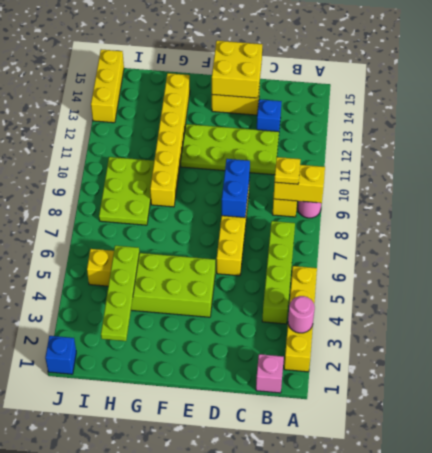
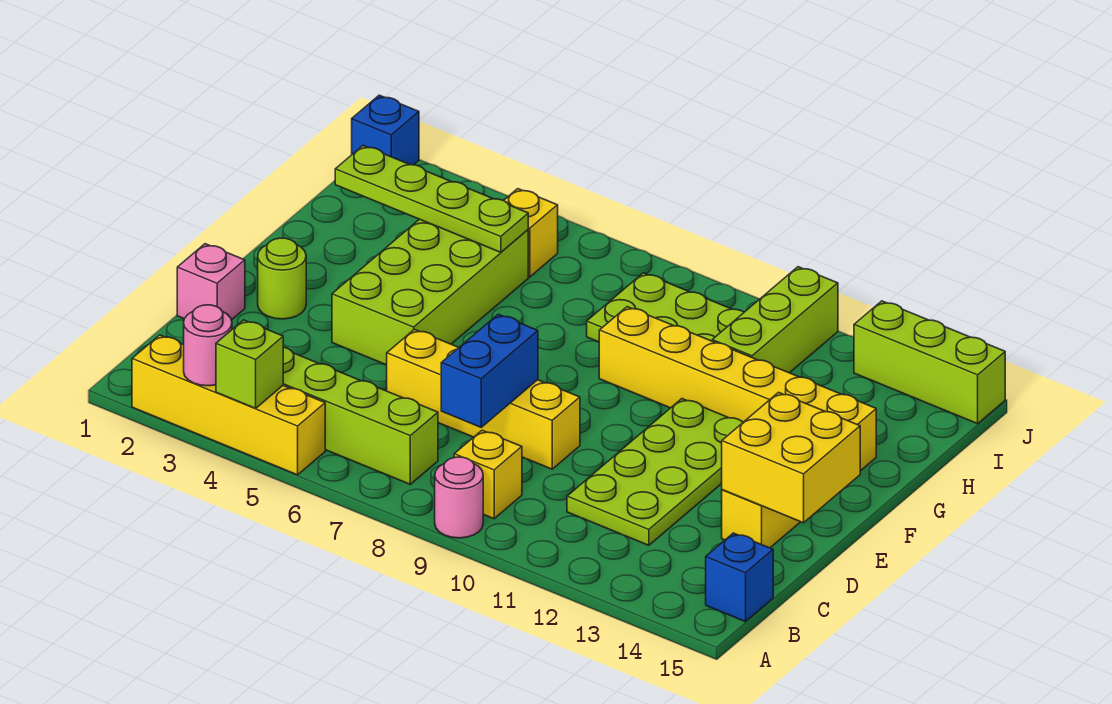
none -> lime 1x1 brick [216,320,283,408]
yellow 1x2 brick [273,165,325,203] -> none
pink 1x1 brick [256,354,284,393] -> pink 1x1 brick moved to [177,244,245,320]
yellow 1x1 plate [274,157,300,184] -> none
blue 1x1 brick [257,99,282,131] -> blue 1x1 brick moved to [706,533,773,622]
blue 1x2 brick [222,159,250,218] -> blue 1x2 brick turned to [441,314,538,427]
none -> lime 1x1 round brick [258,238,306,319]
none -> lime 1x3 brick [712,267,838,373]
yellow 1x3 brick [91,50,124,123] -> lime 1x3 brick [854,301,1005,424]

